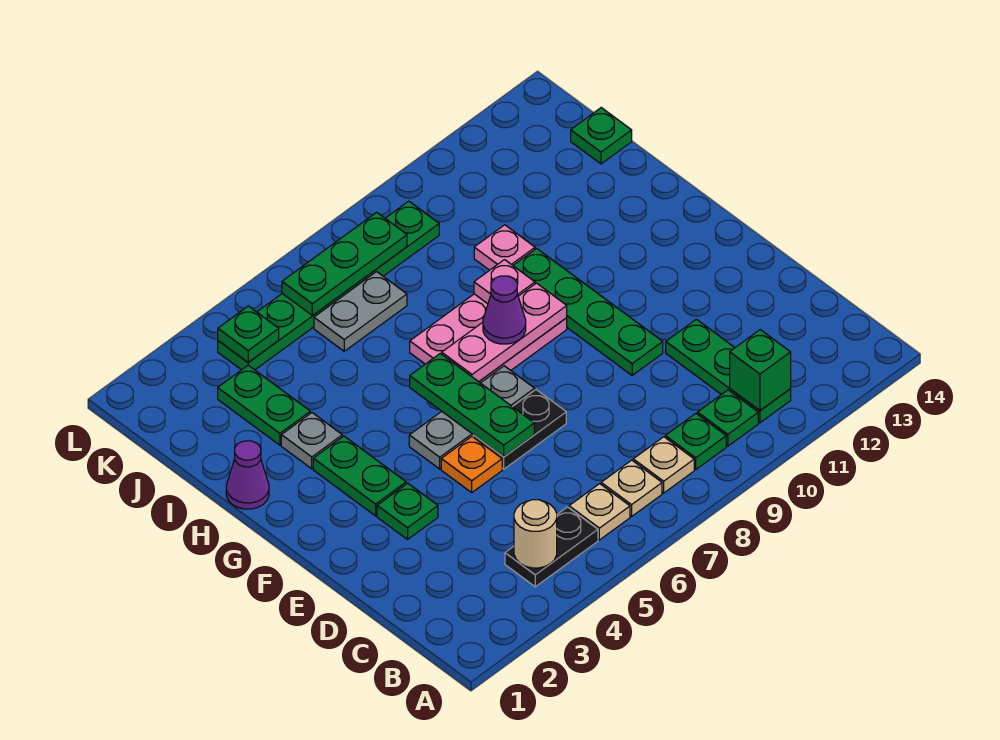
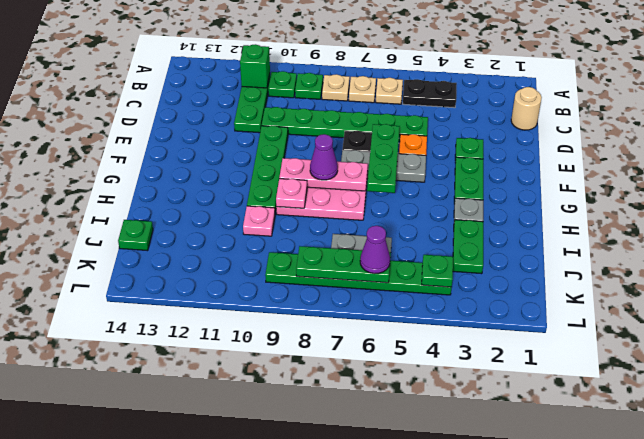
tan 1x1 round brick [514,500,557,568] -> tan 1x1 round brick moved to [511,87,542,130]
none -> green 1x6 plate [262,107,428,141]
purple 1x1 cone [226,441,269,509] -> purple 1x1 cone moved to [360,226,390,274]

